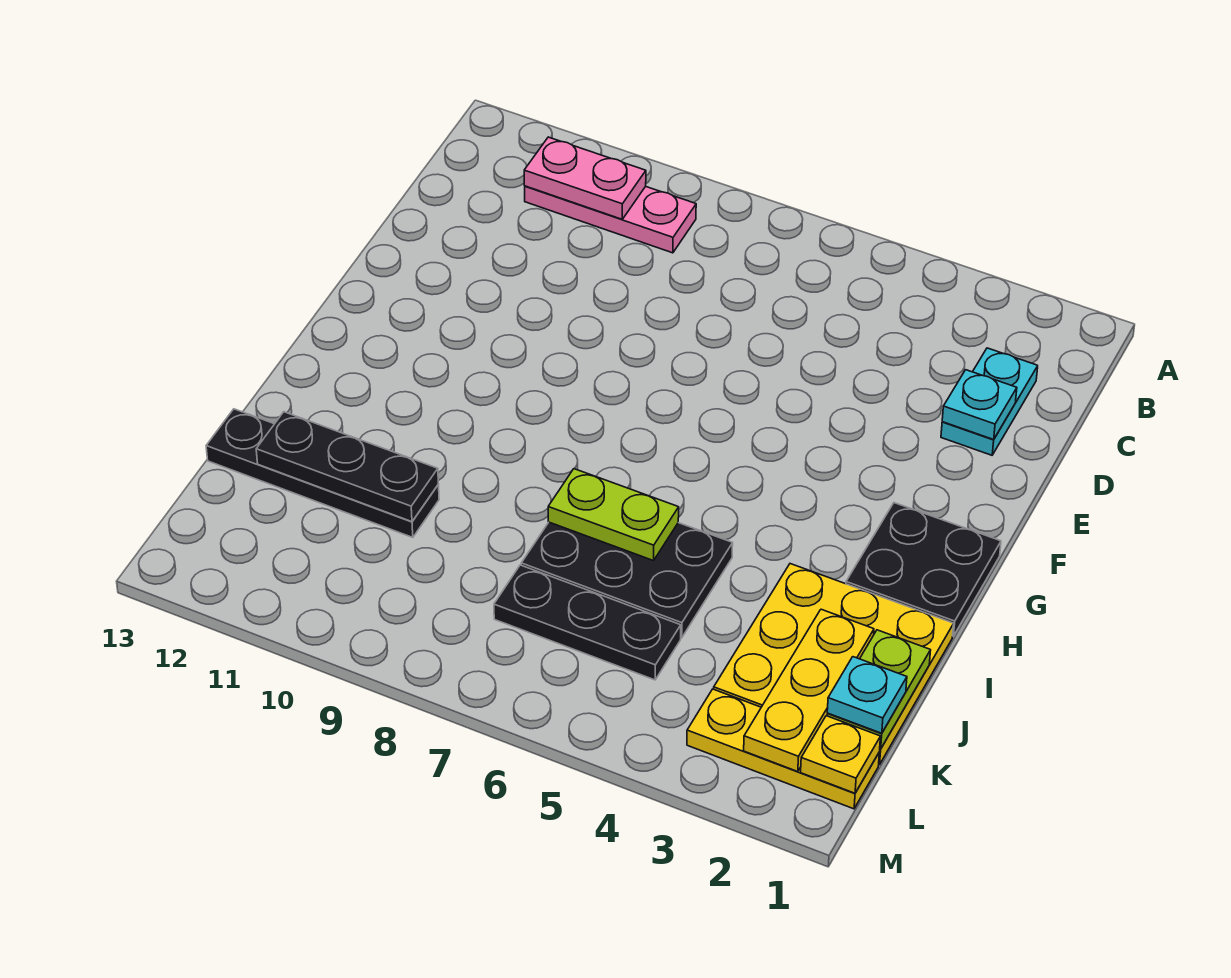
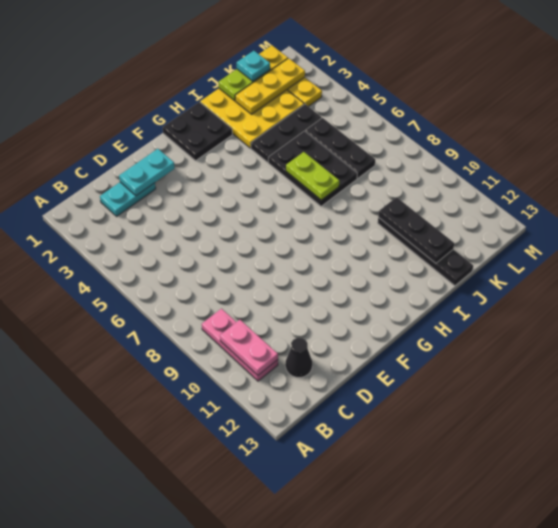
none -> black 1x1 cone [285,338,312,377]
cyan 1x1 plate [942,370,1017,440] -> cyan 1x2 plate [119,149,175,196]
none -> black 1x3 plate [251,104,322,162]

